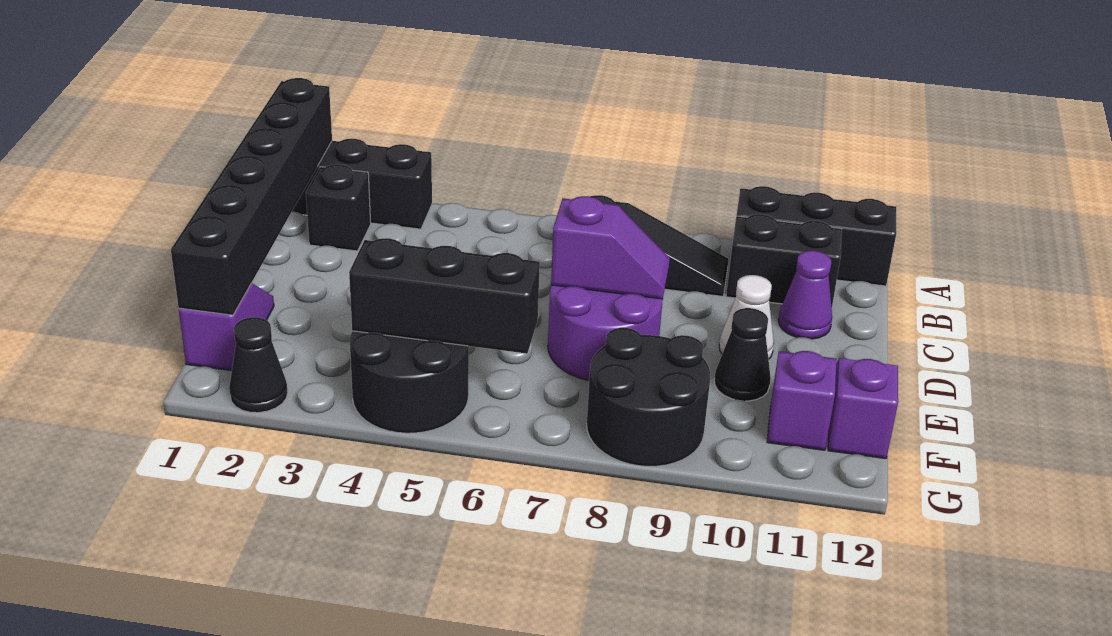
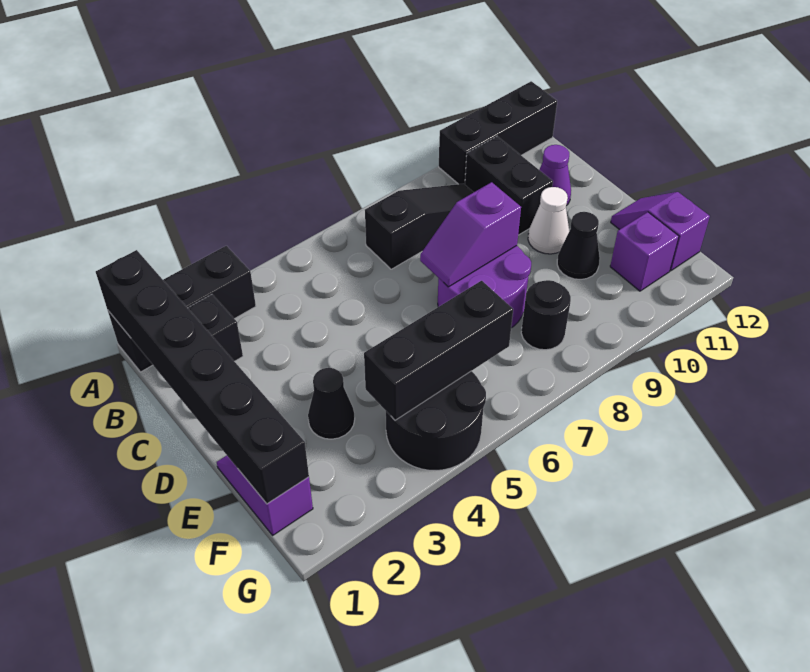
black 1x2 brick [726,214,842,308] -> black 1x2 brick turned to [465,136,553,235]
purple 1x2 slope [551,196,670,299] -> purple 1x2 slope turned to [420,182,521,287]
black 2x2 round brick [587,328,710,466] -> black 1x1 round brick [521,280,571,350]
black 1x1 cone [229,317,288,413] -> black 1x1 cone moved to [308,368,355,439]

